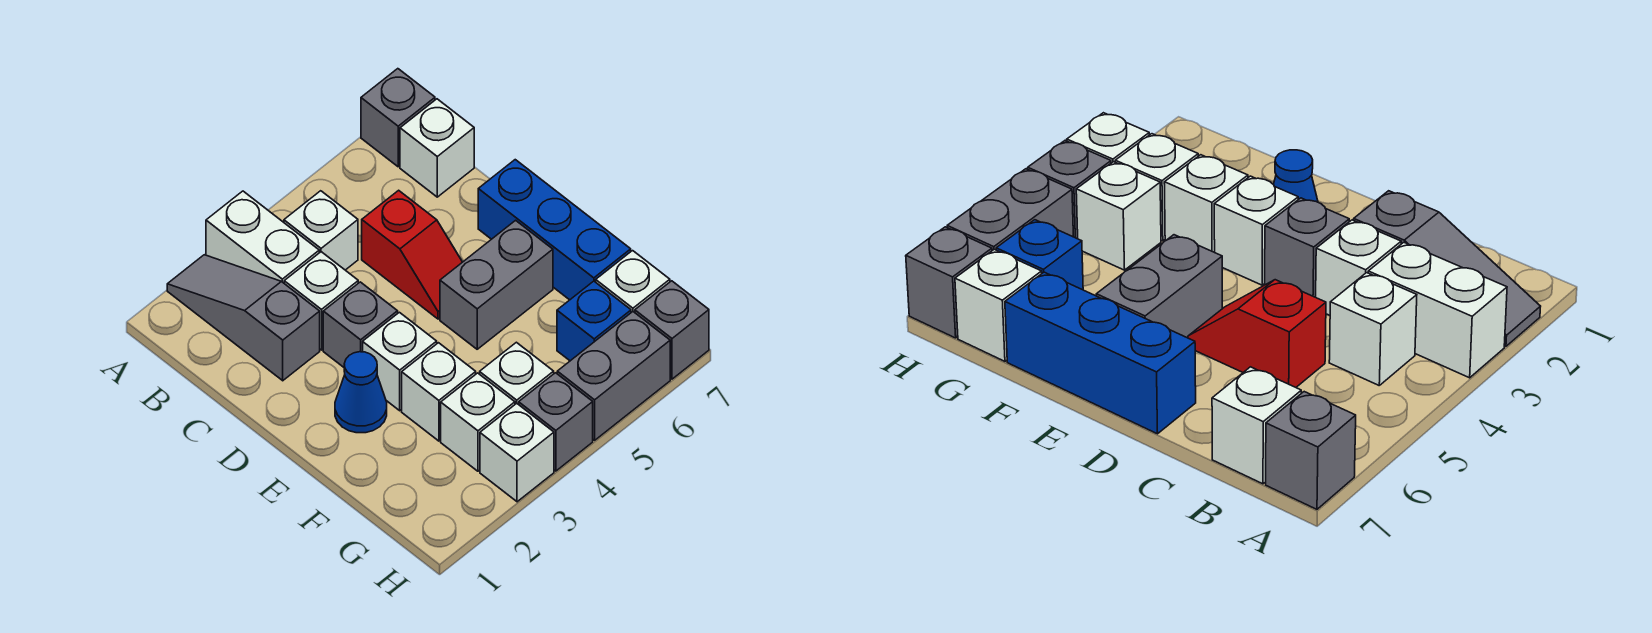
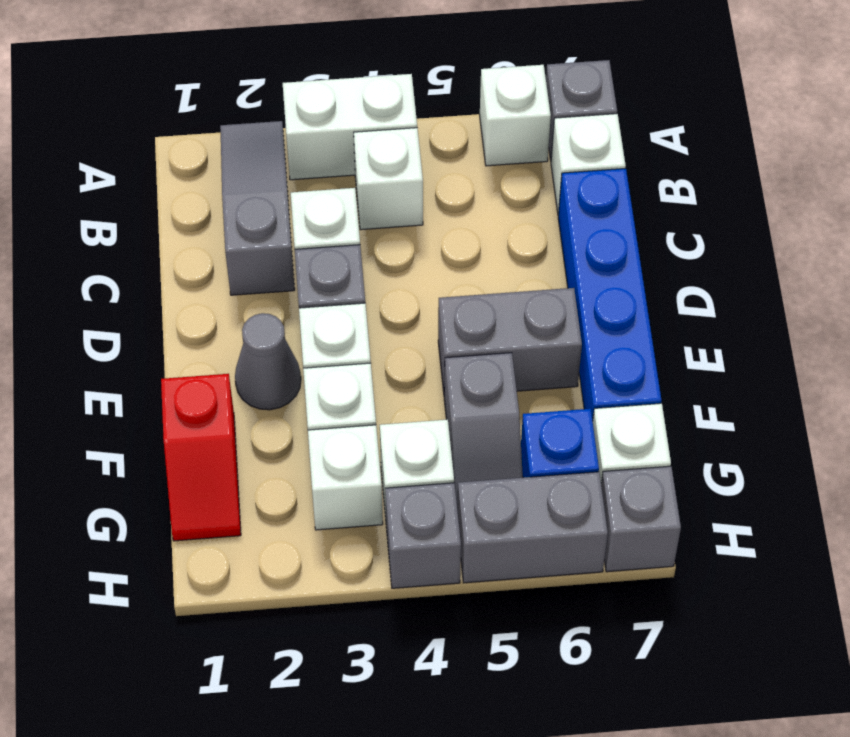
white 1x2 brick [206,191,319,283] -> white 1x2 brick turned to [283,74,417,180]
red 1x2 slope [362,190,462,319] -> red 1x2 slope moved to [161,374,241,541]
blue 1x3 brick [478,160,631,300] -> blue 1x4 brick [558,168,661,421]
blue 1x1 cone [335,352,387,433] -> grey 1x1 cone [235,313,301,410]
none -> grey 1x2 slope [444,353,523,505]
white 1x1 brick [480,403,554,502] -> white 1x1 brick moved to [480,65,551,166]

